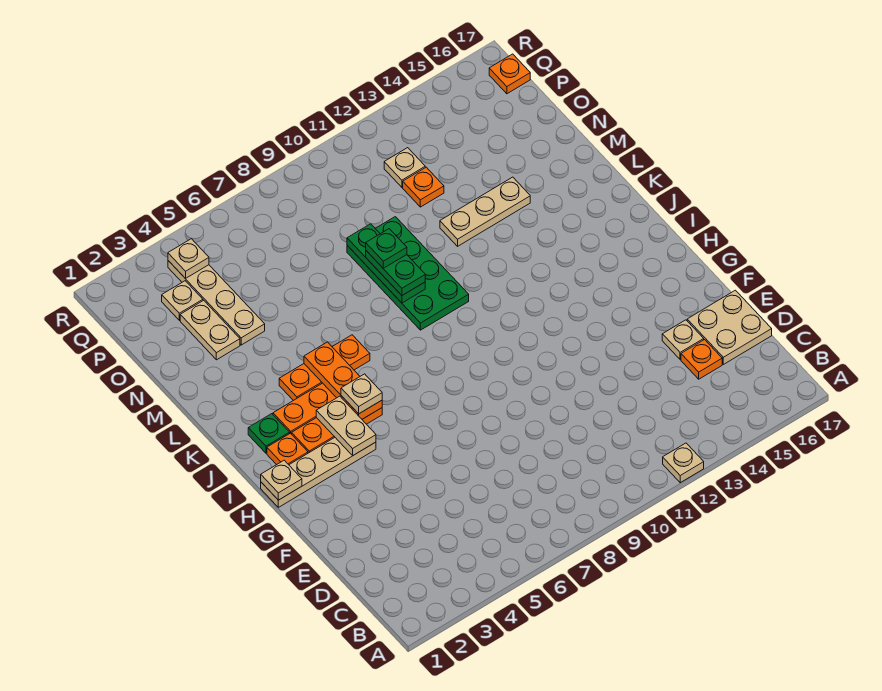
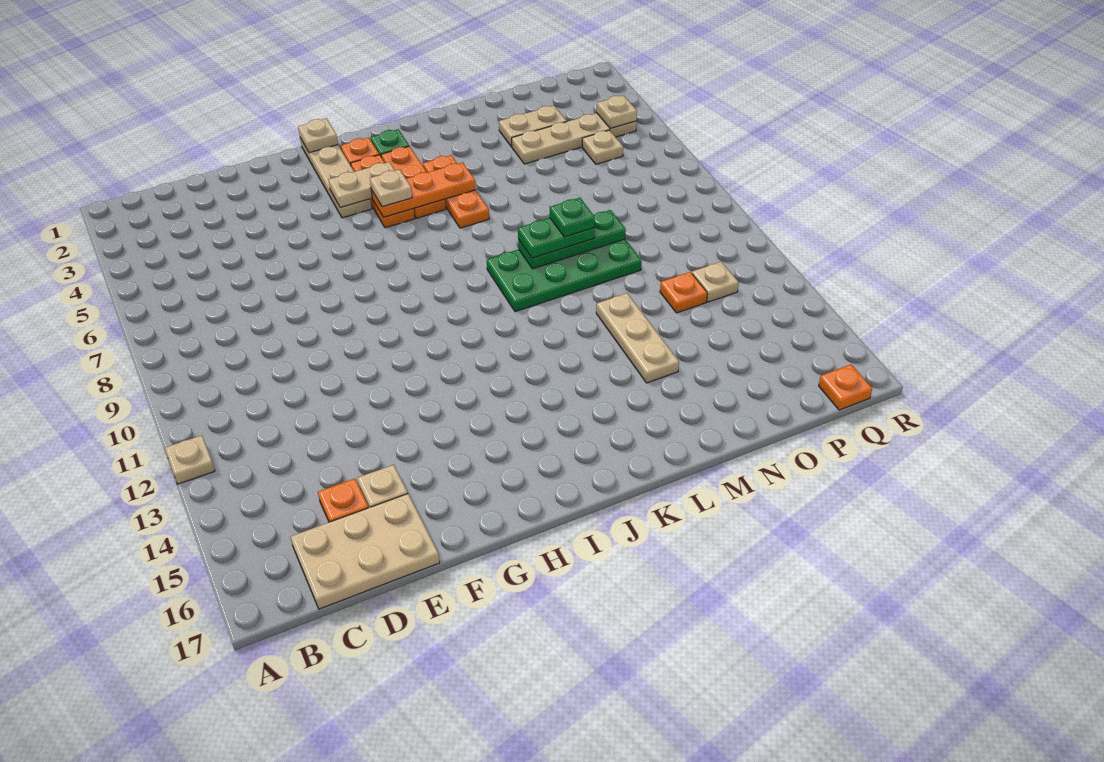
tan 2x2 plate [687,290,772,364] -> tan 2x3 plate [290,494,440,609]
tan 1x1 plate [162,281,203,320] -> tan 1x1 plate moved to [582,130,623,164]

